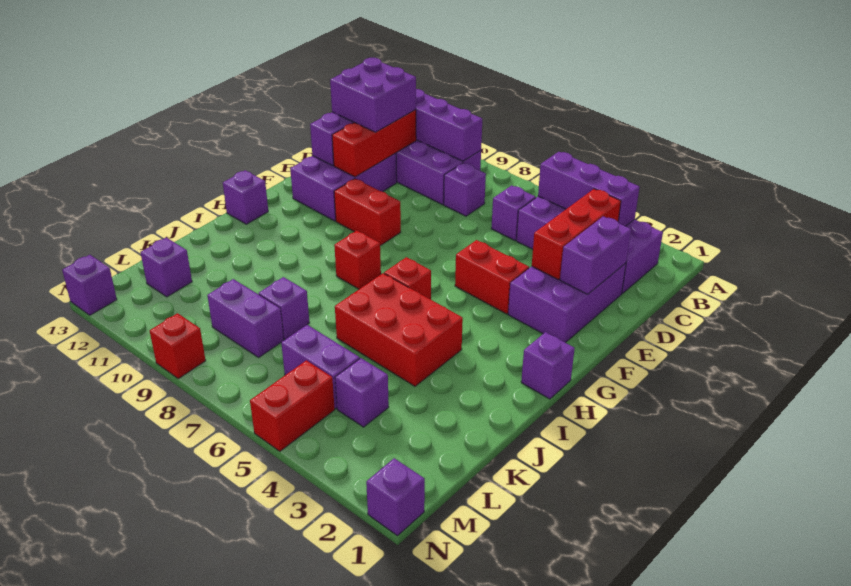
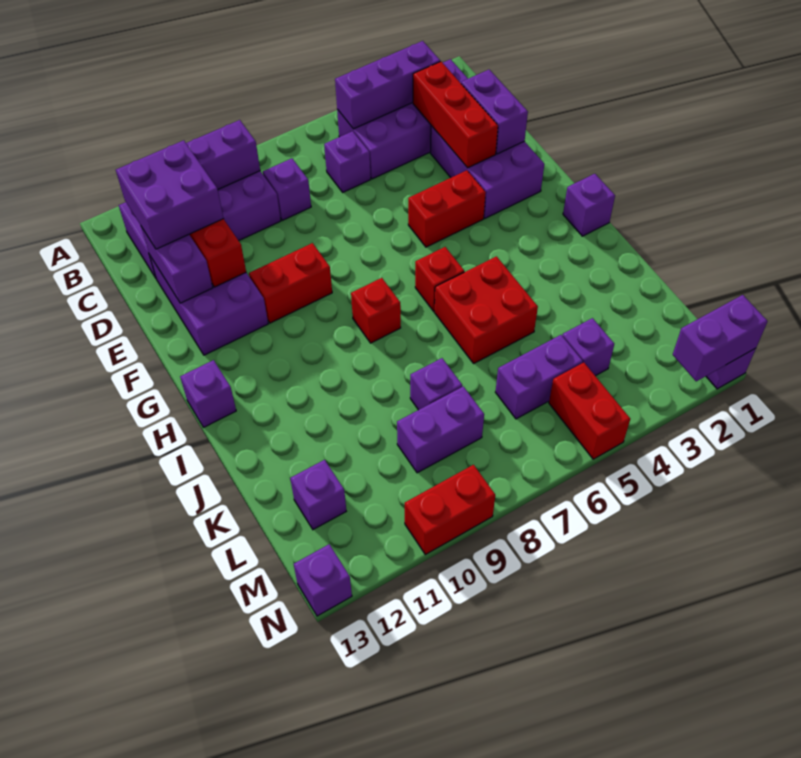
red 2x3 brick [335,273,463,386] -> red 2x2 brick [435,256,538,363]
none -> purple 1x2 brick [673,295,768,381]
red 1x1 brick [150,313,206,379] -> red 1x2 brick [405,465,495,555]

